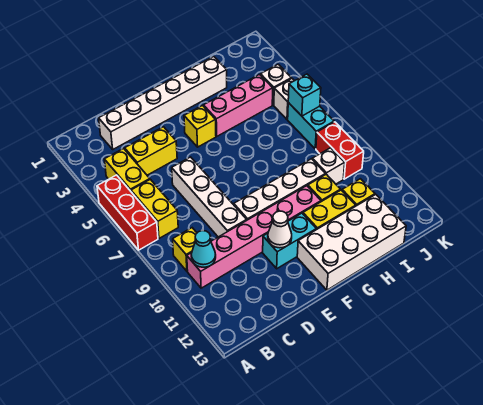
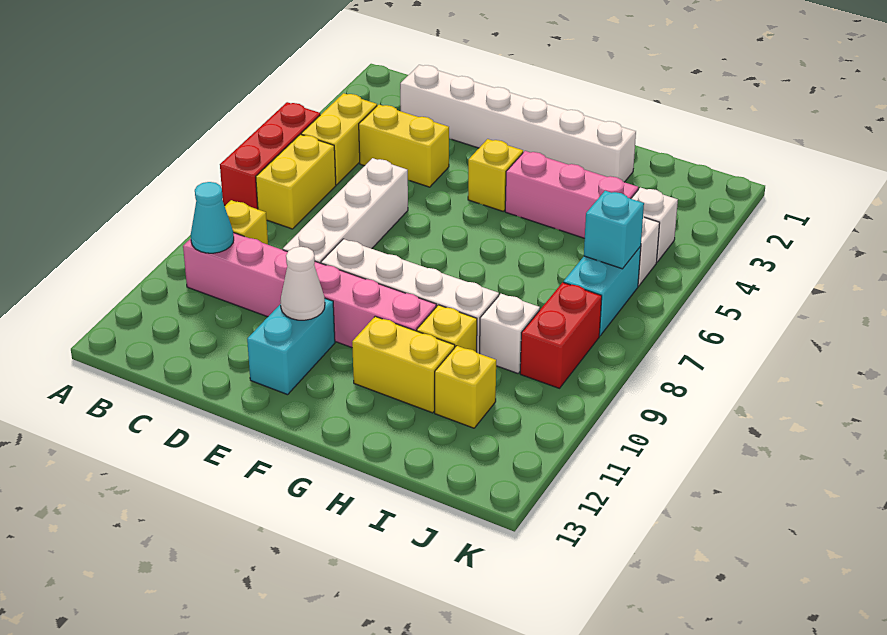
cyan 1x2 brick [263,213,316,269] -> cyan 1x2 brick turned to [247,299,335,395]
white 2x4 brick [297,195,406,290] -> none

